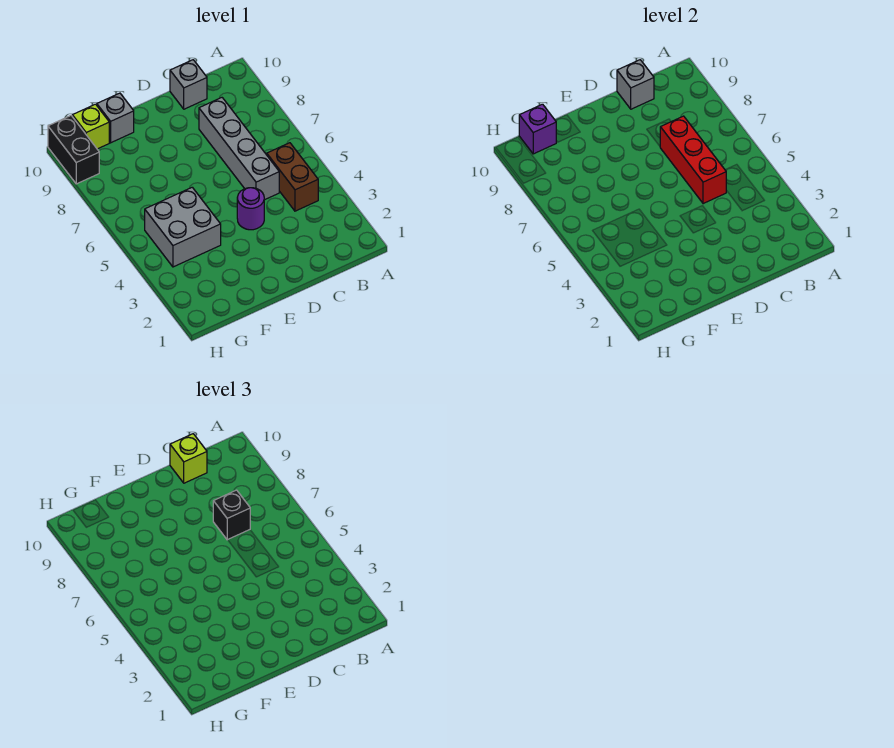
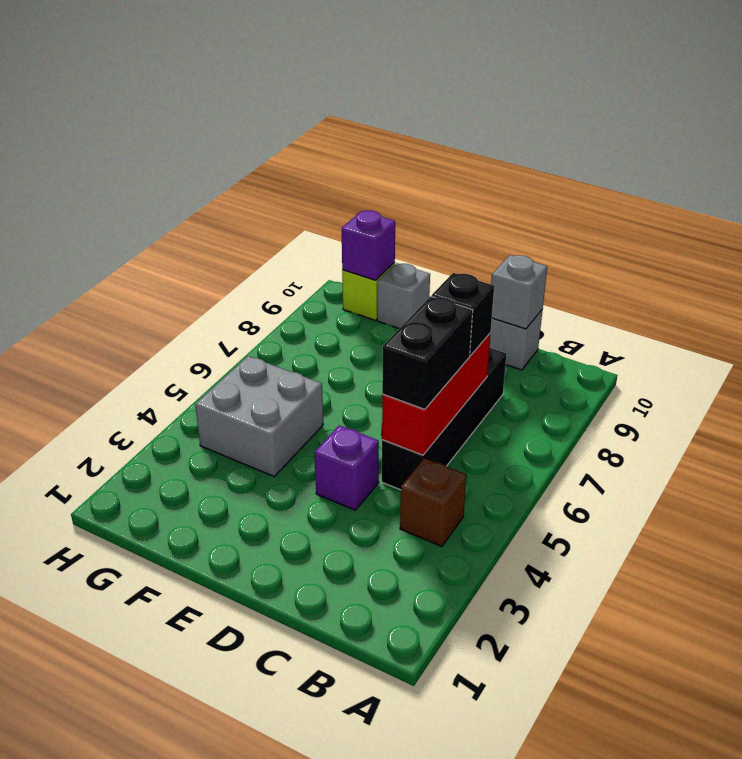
brown 1x2 brick [267,143,318,211] -> brown 1x1 brick [400,458,466,546]
grey 1x4 brick [199,98,279,200] -> black 1x4 brick [382,347,506,490]
lime 1x1 brick [170,434,207,483] -> none
purple 1x1 round brick [237,188,264,230] -> purple 1x1 brick [315,425,379,510]
black 1x2 brick [48,116,99,184] -> black 1x2 brick moved to [382,296,473,409]

